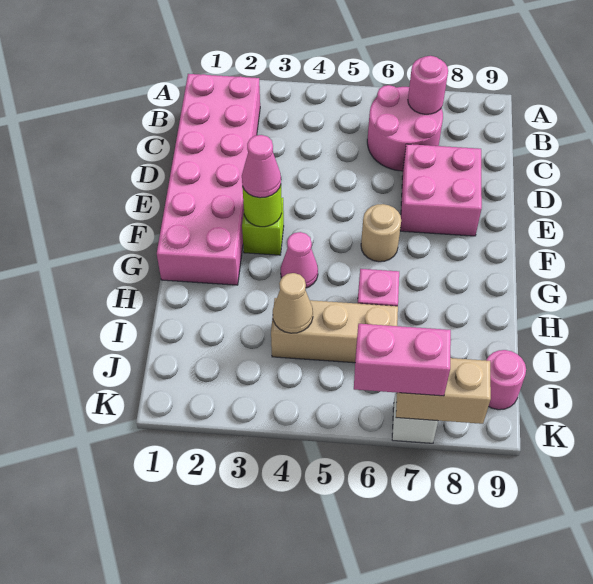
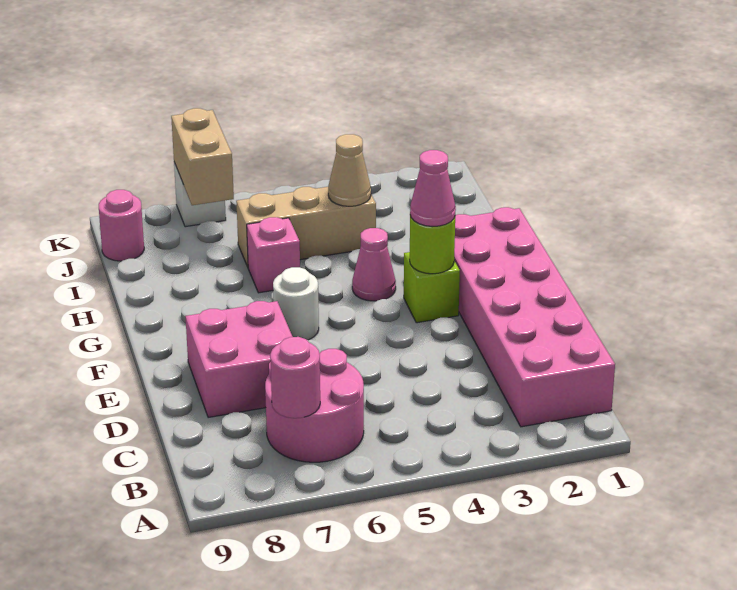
tan 1x1 round brick [361,204,401,262] -> white 1x1 round brick [273,267,319,340]
pink 1x2 brick [354,324,451,396] -> none
tan 1x2 brick [396,358,491,424] -> tan 1x2 brick turned to [171,108,234,205]

